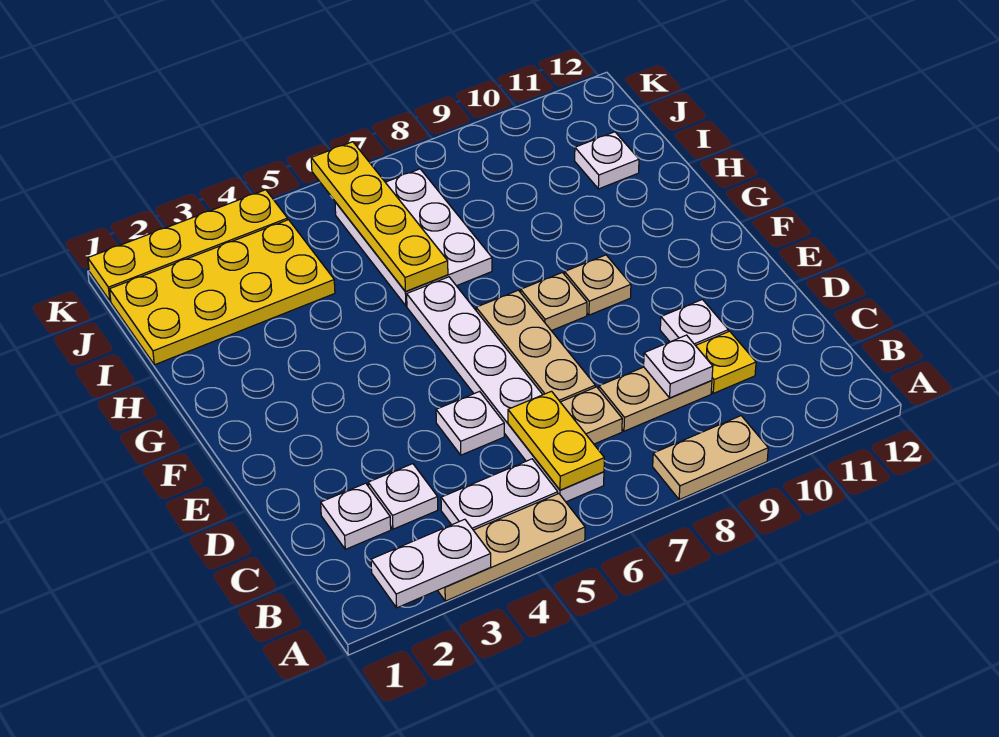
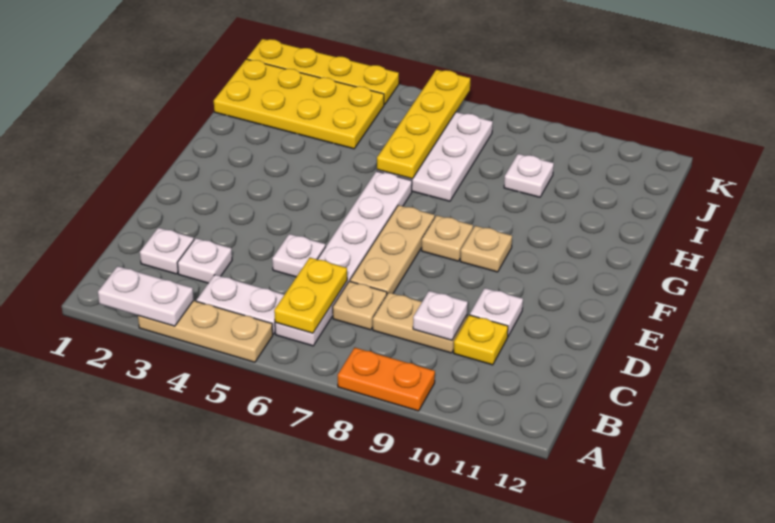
tan 1x2 plate [653,416,768,500] -> orange 1x2 plate [338,348,435,411]
white 1x1 plate [575,132,639,189] -> white 1x1 plate moved to [504,154,554,197]

